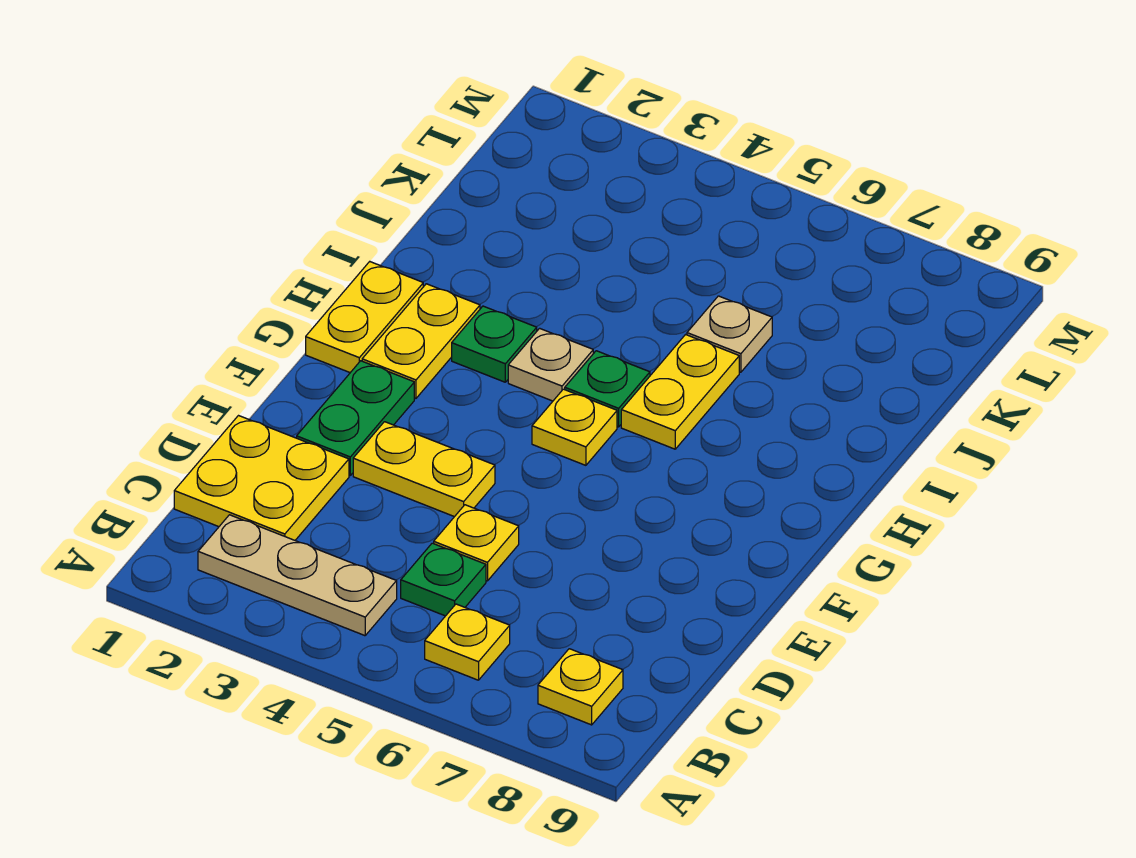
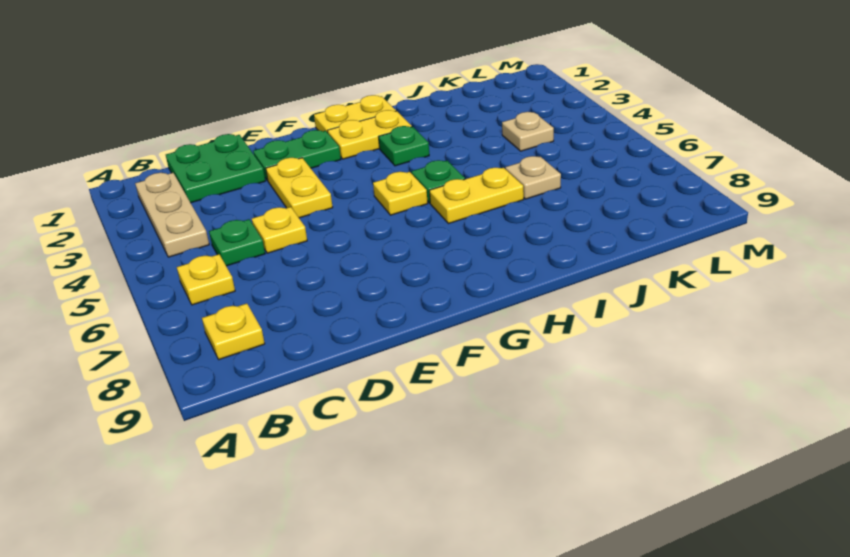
yellow 2x2 plate [174,416,349,540] -> green 2x2 plate [166,134,265,203]
tan 1x1 plate [508,328,593,401] -> tan 1x1 plate moved to [502,112,554,151]

